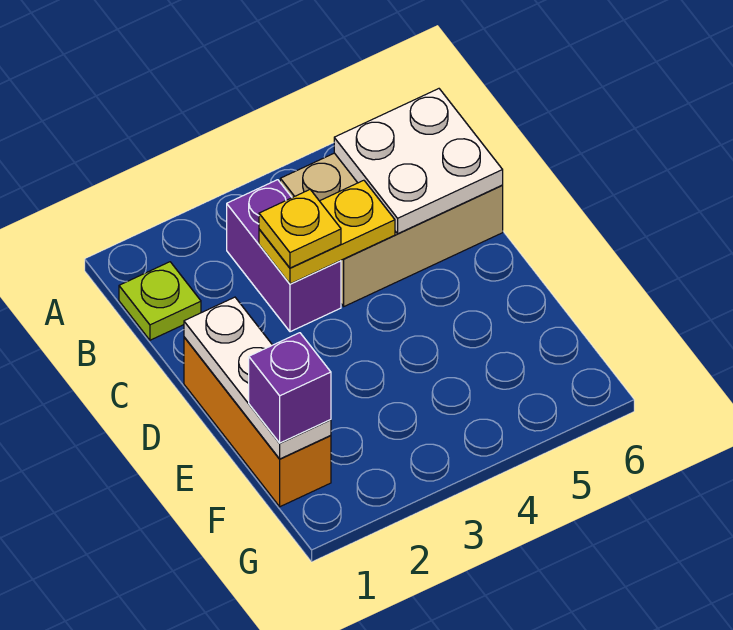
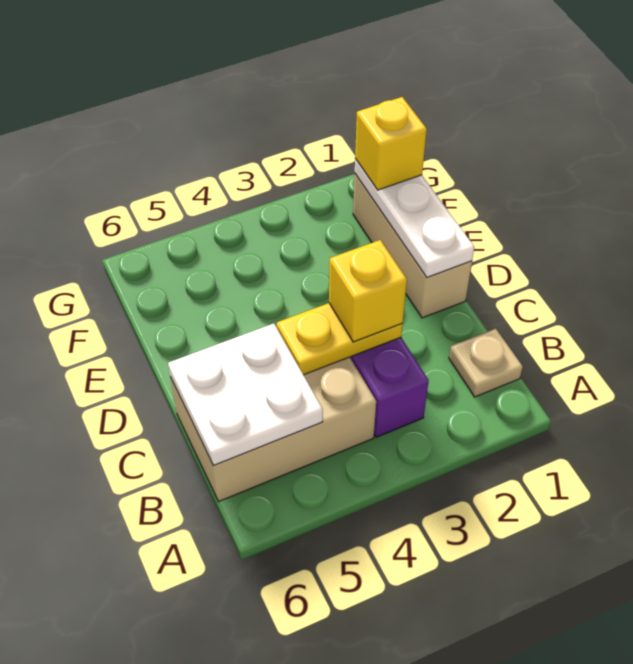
lime 1x1 plate [119,262,201,340] -> tan 1x1 plate [449,329,523,397]
yellow 1x1 plate [259,190,341,268] -> yellow 1x1 brick [329,240,407,342]
orange 1x3 brick [184,337,331,507] -> tan 1x3 brick [353,174,472,318]
purple 1x1 brick [249,333,331,443] -> yellow 1x1 brick [355,97,427,190]

